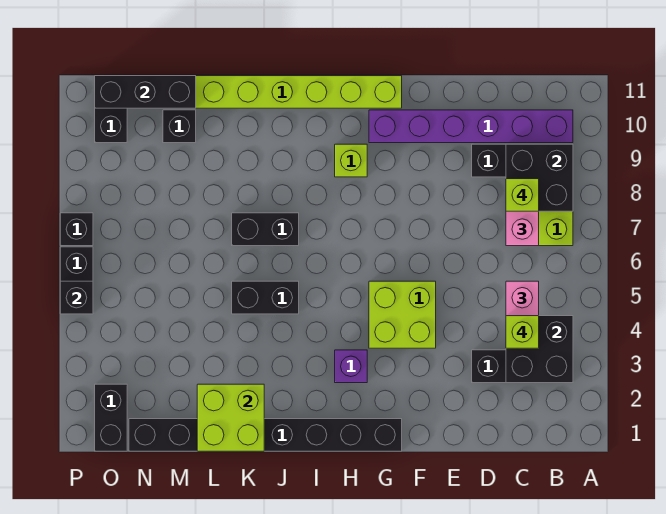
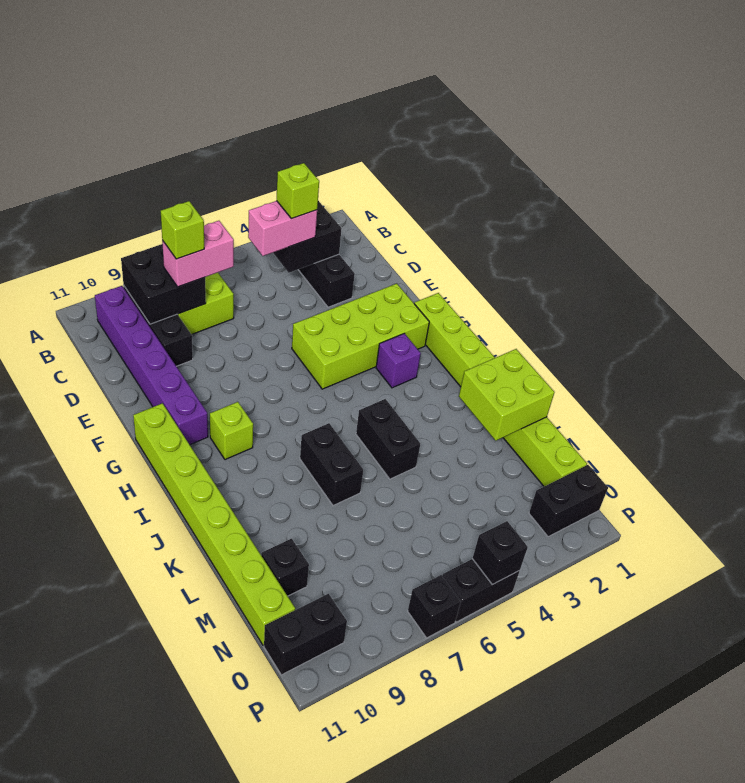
lime 2x2 brick [369,281,436,348] -> lime 2x4 brick [292,284,429,389]
black 1x8 brick [129,419,402,451] -> lime 1x8 brick [414,293,587,486]
black 1x3 brick [95,76,196,108] -> none

